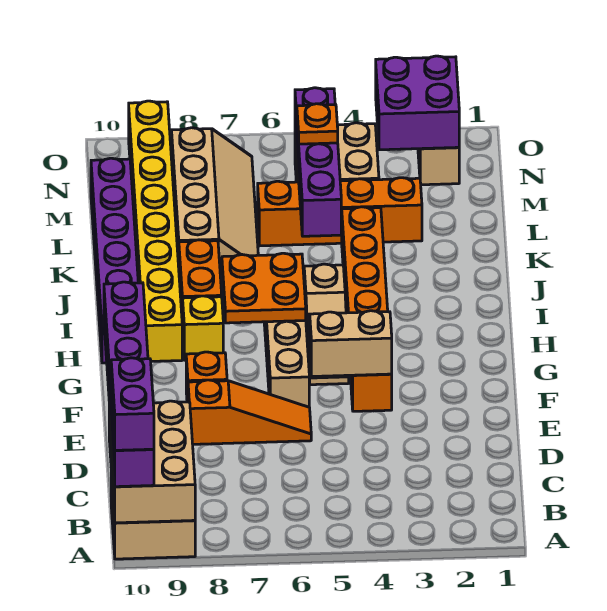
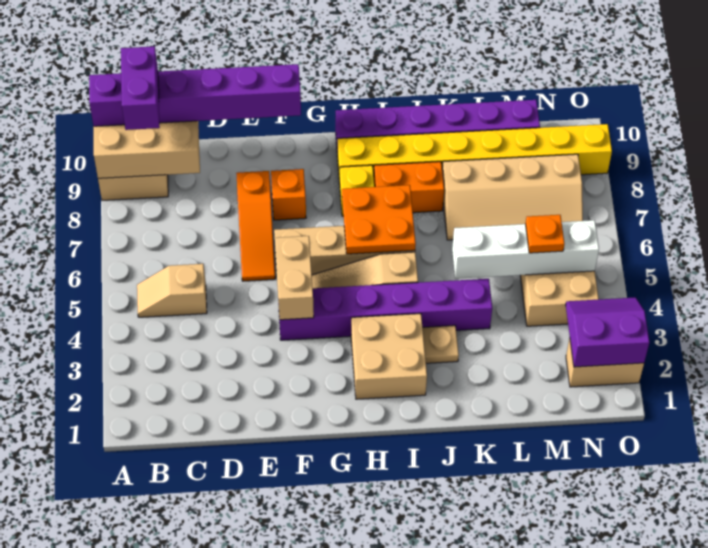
purple 1x2 brick [111,358,154,450] -> purple 1x2 brick turned to [121,46,160,130]
none -> tan 1x2 slope [137,264,207,317]
orange 1x6 brick [342,207,392,411] -> purple 1x6 brick [279,279,492,340]
none -> tan 2x2 brick [351,314,427,399]
none -> tan 1x1 plate [423,325,459,363]
purple 1x4 brick [295,88,341,236] -> white 1x4 brick [452,220,599,279]
orange 1x4 brick [258,178,422,246] -> none
purple 2x2 brick [376,56,459,150] -> purple 2x2 slope [566,297,649,367]

